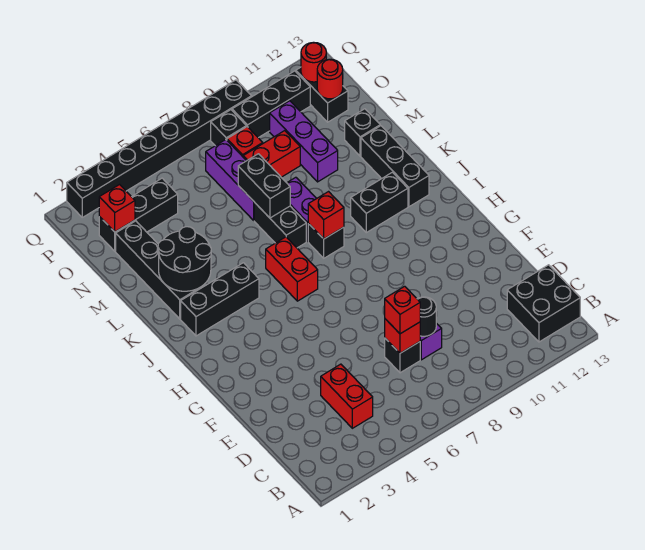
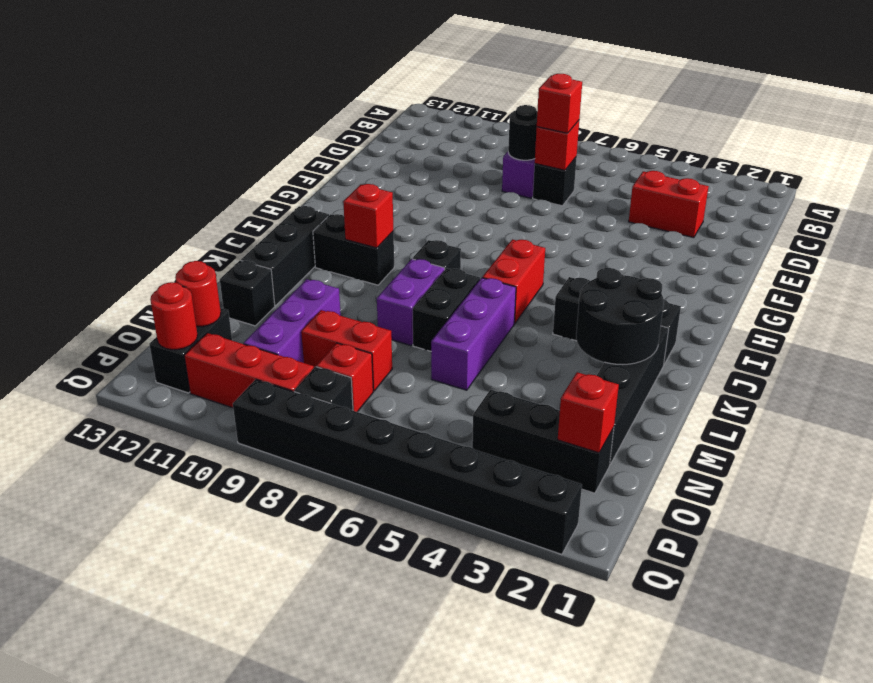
black 2x2 brick [507,265,580,342] -> none
red 1x2 brick [321,364,373,428] -> red 1x2 brick turned to [629,171,709,238]
red 1x1 brick [308,192,344,239] -> red 1x1 brick moved to [343,184,393,248]
black 1x2 brick [238,154,290,218] -> none
purple 1x3 brick [206,140,255,220] -> purple 1x3 brick moved to [431,278,516,390]
black 1x3 brick [232,71,310,138] -> red 1x3 brick [184,333,314,408]

